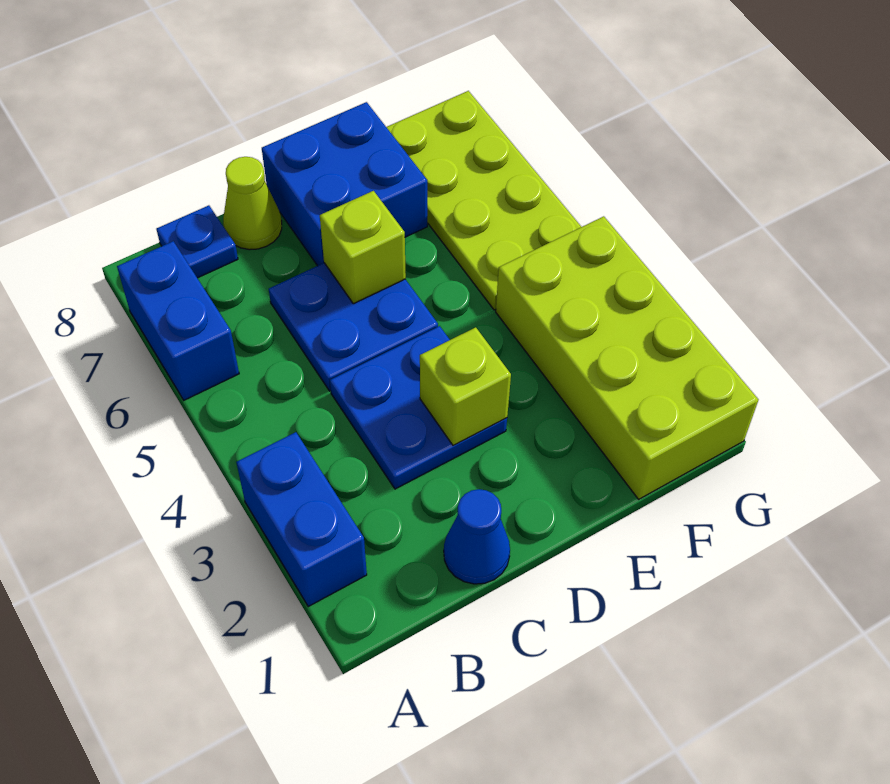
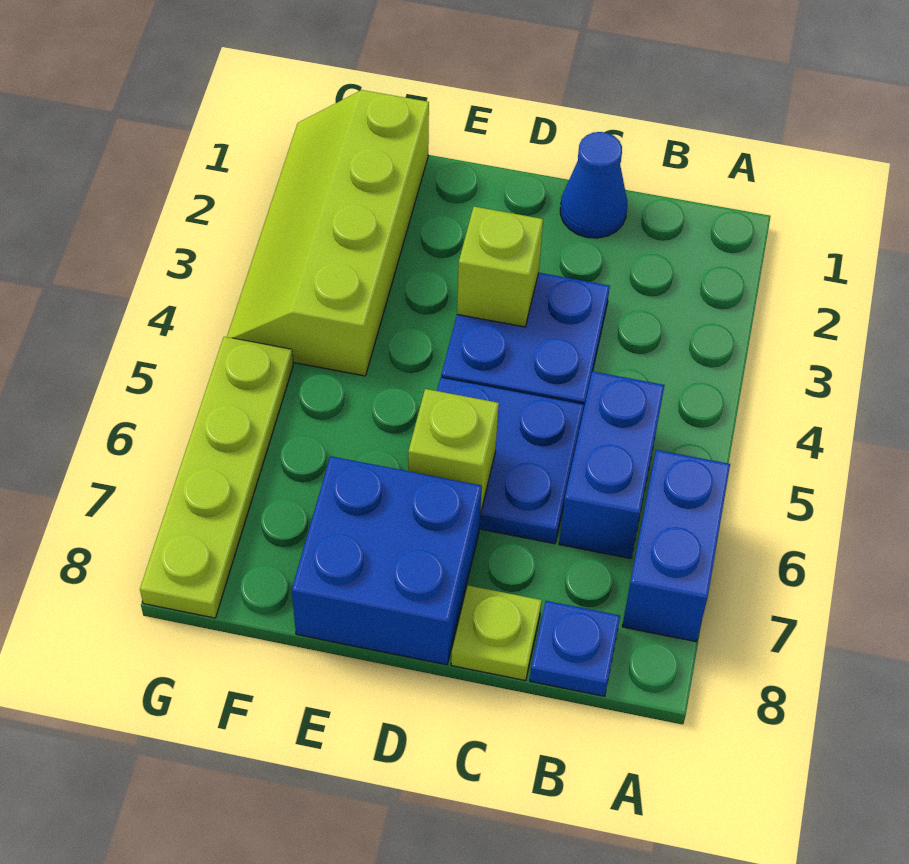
blue 1x2 brick [236,432,367,607] -> blue 1x2 brick moved to [559,371,664,558]
lime 1x1 cone [223,157,282,250] -> lime 1x1 plate [451,585,542,681]
lime 2x4 brick [496,216,759,499] -> lime 2x4 slope [227,90,429,376]
lime 2x4 plate [387,91,581,310] -> lime 1x4 plate [140,337,293,618]

